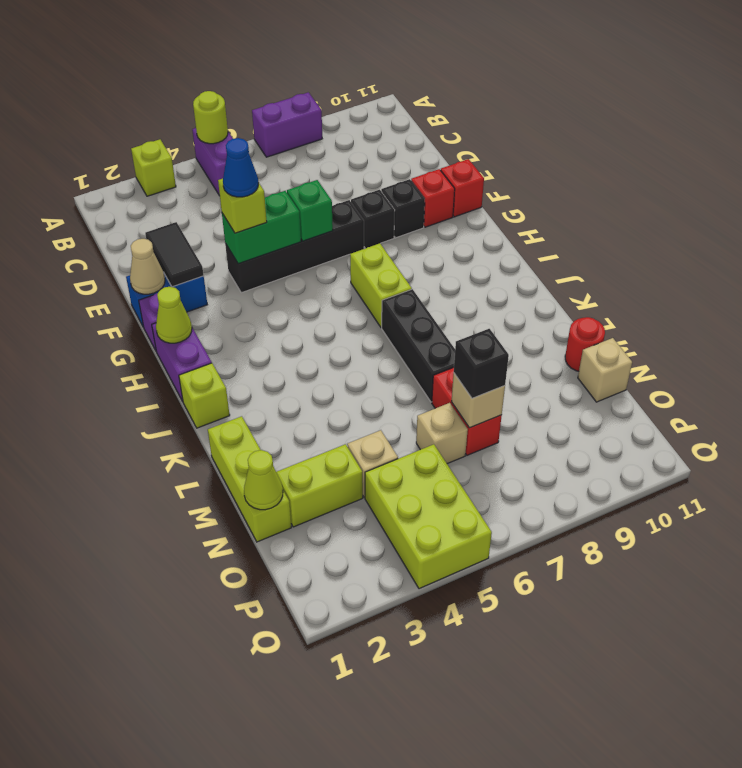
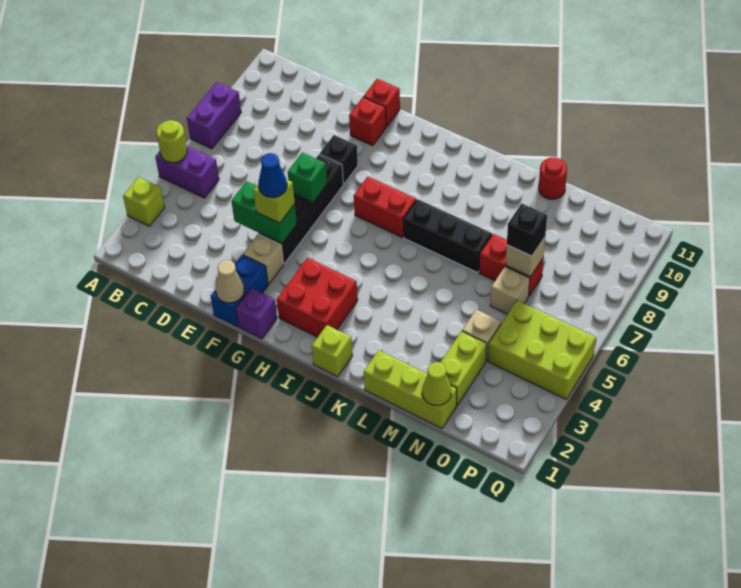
black 1x2 tile [145,222,204,287] -> none
green 1x2 brick [222,191,301,264] -> green 1x2 brick turned to [231,181,297,244]
black 1x1 brick [381,179,425,238] -> none
purple 1x2 brick [152,323,212,401] -> none
lime 1x1 cone [156,287,192,343] -> none
none -> red 2x2 brick [277,258,358,337]
lime 1x2 brick [350,243,412,328] -> red 1x2 brick [354,177,416,238]
tan 1x1 brick [578,338,632,402] -> tan 1x1 brick moved to [243,234,284,284]

